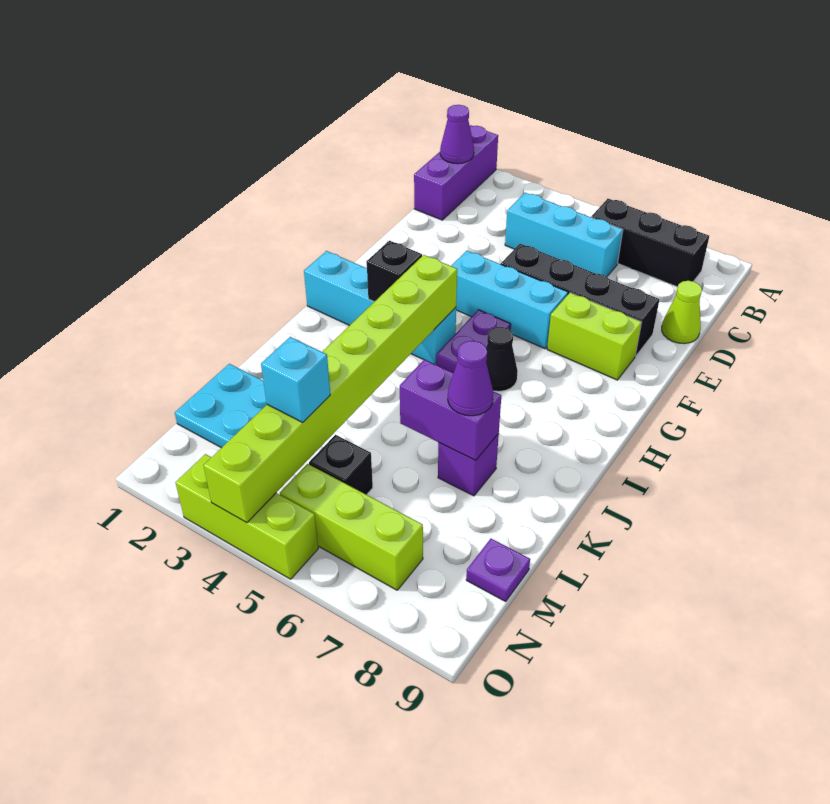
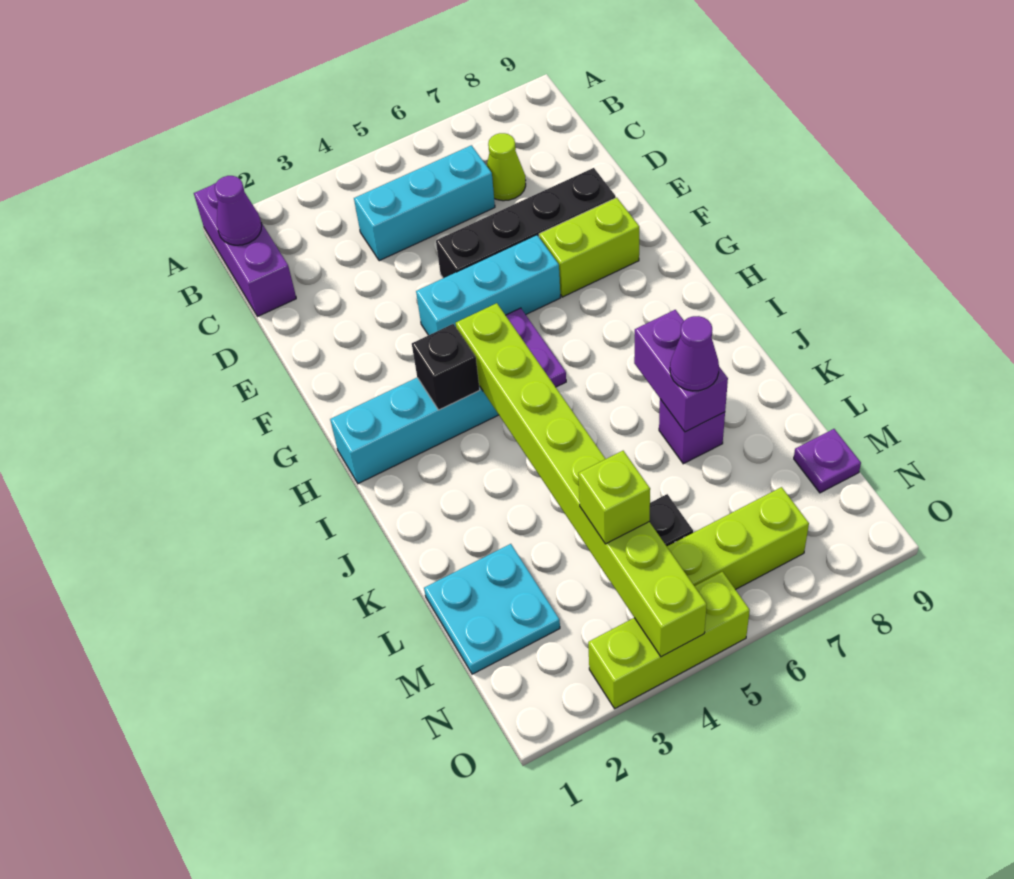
black 1x3 brick [591,199,709,287] -> none
lime 1x1 cone [662,281,702,344] -> lime 1x1 cone moved to [487,133,526,201]
black 1x1 cone [486,327,518,391] -> none
purple 1x2 brick [400,360,501,460] -> purple 1x2 brick turned to [634,310,728,432]
cyan 1x1 brick [261,337,330,422] -> lime 1x1 brick [578,451,650,544]

